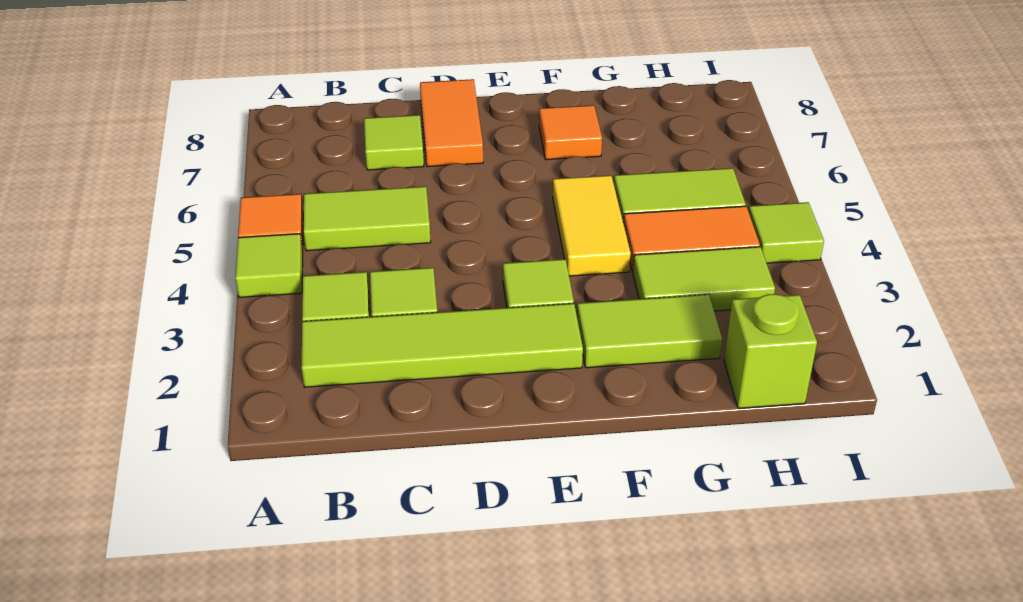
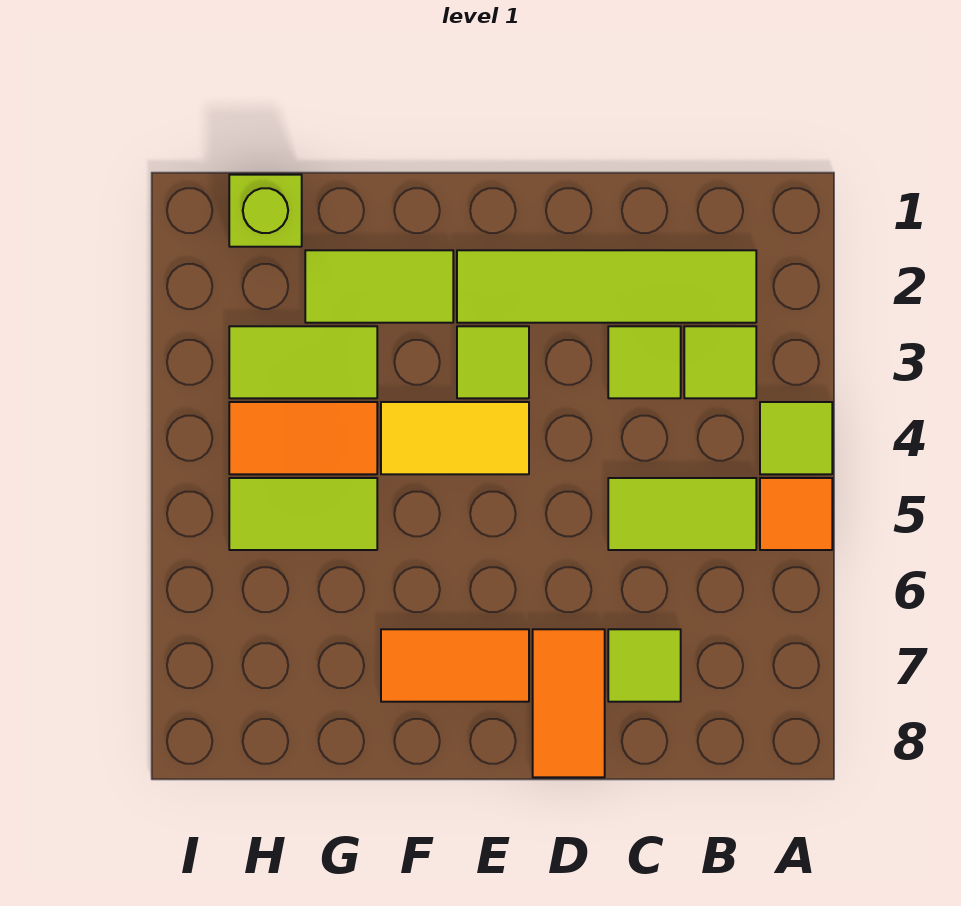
yellow 1x2 tile [553,175,631,276] -> yellow 1x2 tile turned to [381,402,529,474]
orange 1x1 tile [539,105,602,160] -> orange 1x2 tile [381,629,529,702]
lime 1x1 tile [749,202,824,263] -> none

